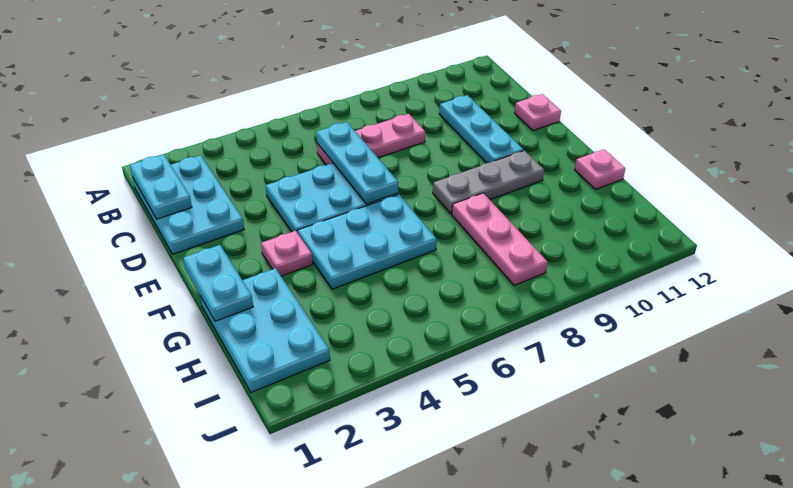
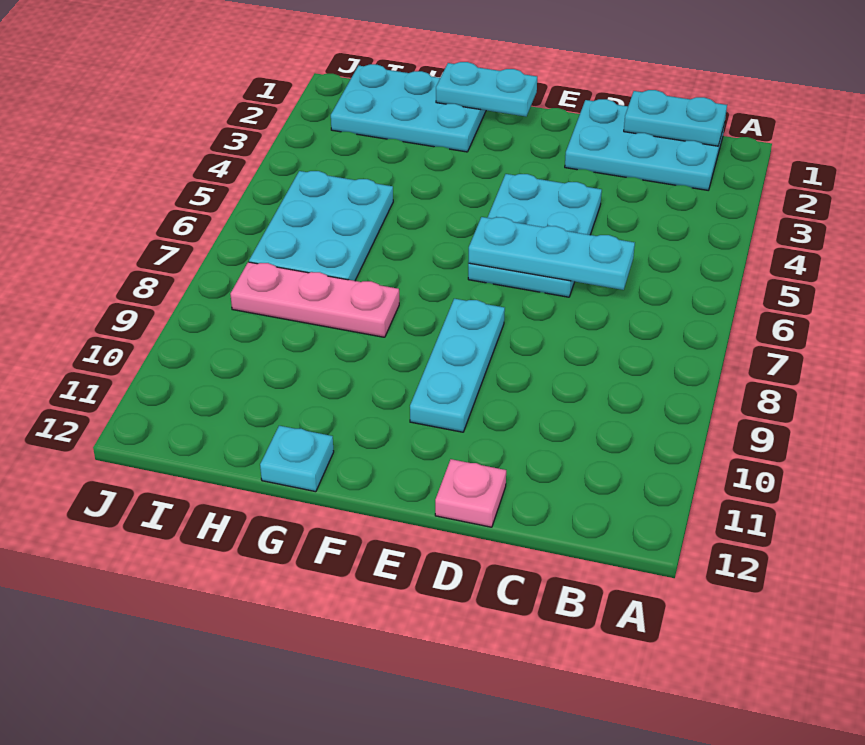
pink 1x3 plate [317,114,425,165] -> none
cyan 1x3 plate [439,95,524,163] -> cyan 1x3 plate turned to [410,299,505,432]
pink 1x1 plate [261,231,313,276] -> none
cyan 2x3 plate [298,195,437,289] -> cyan 2x3 plate moved to [249,171,393,281]
grey 1x3 plate [433,151,544,214] -> none
pink 1x1 plate [575,149,625,189] -> cyan 1x1 plate [260,426,334,492]

